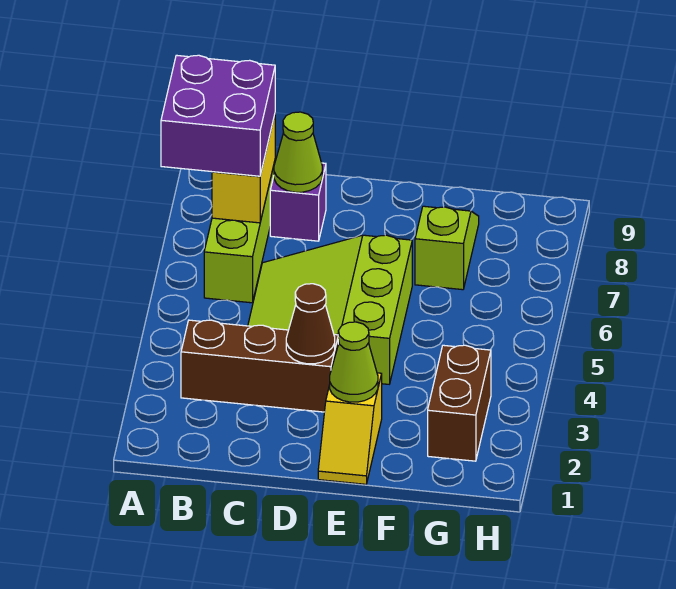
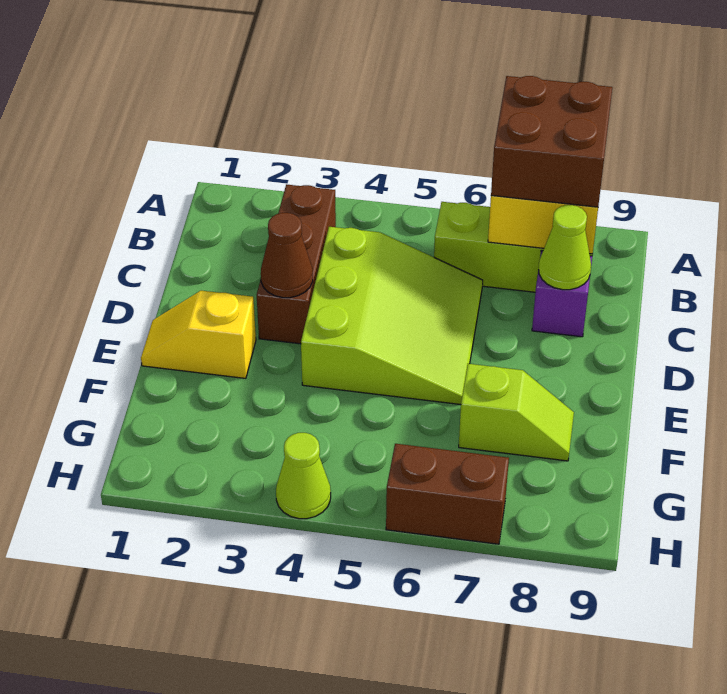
purple 2x2 brick [161,55,275,176] -> brown 2x2 brick [491,76,612,207]
lime 3x3 slope [248,235,412,384] -> lime 3x3 slope turned to [301,227,483,405]
lime 1x1 cone [330,322,378,402] -> lime 1x1 cone moved to [276,433,331,519]
brown 1x2 brick [428,345,491,461] -> brown 1x2 brick moved to [386,444,509,544]

